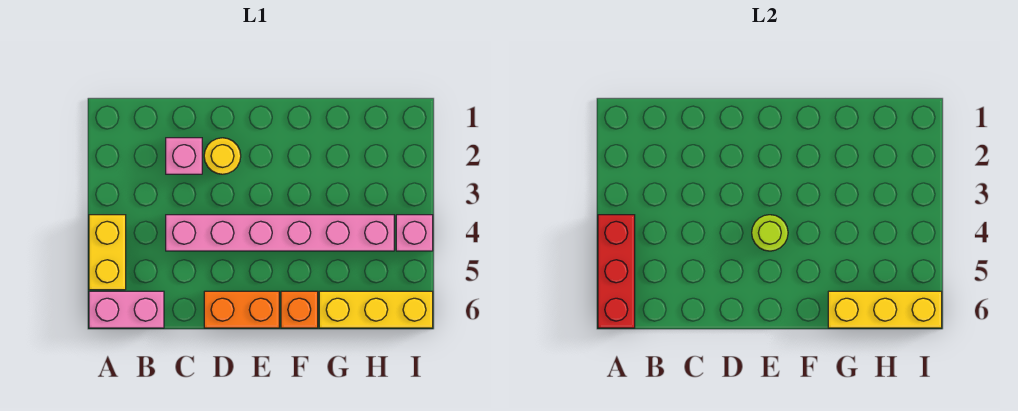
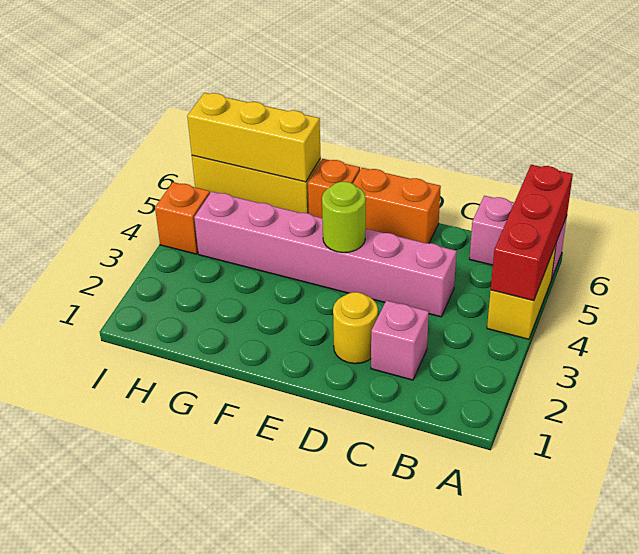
pink 1x1 brick [396,215,433,251] -> orange 1x1 brick [155,182,210,254]

